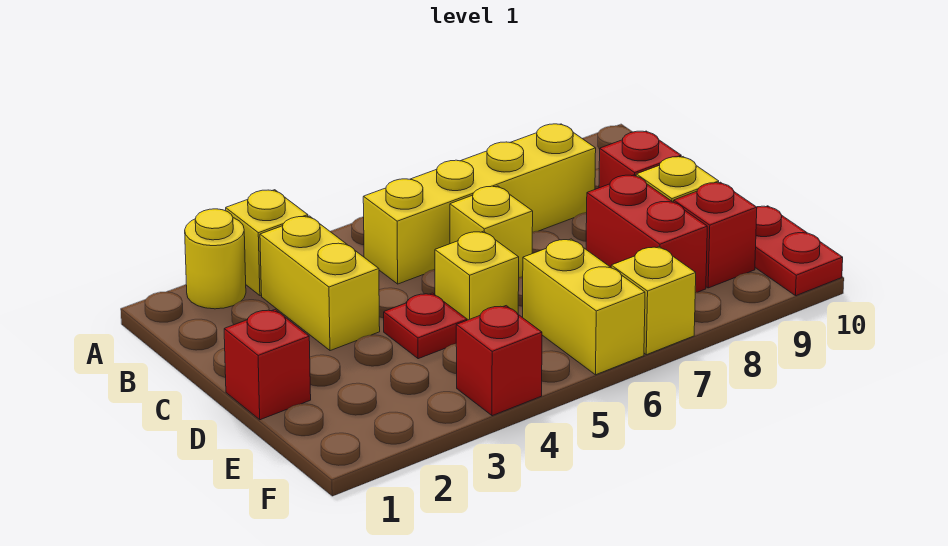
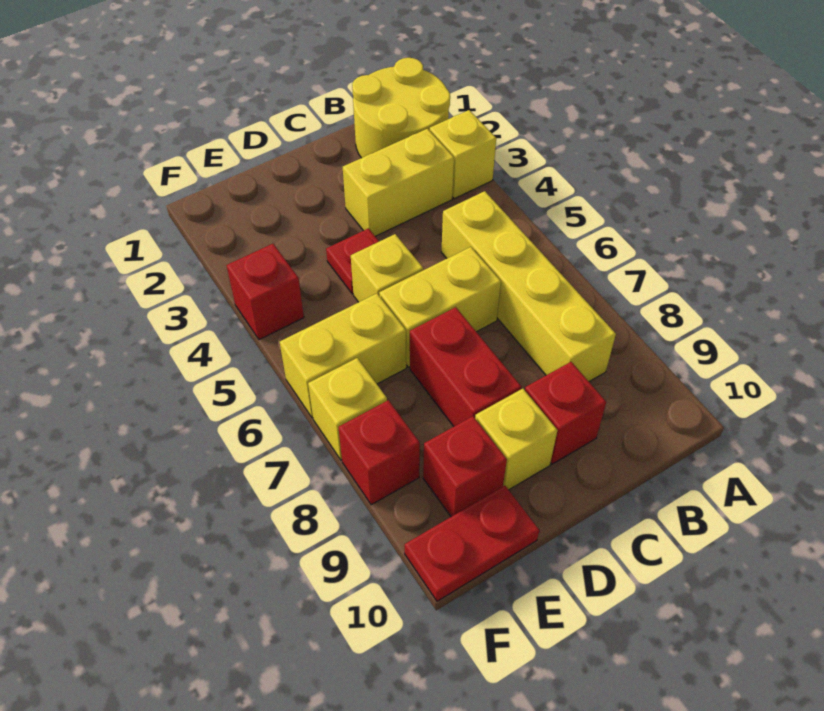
yellow 1x1 round brick [185,209,246,309] -> yellow 2x2 round brick [352,58,450,158]
yellow 1x1 brick [450,186,533,278] -> yellow 1x2 brick [379,247,501,367]
red 1x1 brick [224,310,311,420] -> red 1x1 brick moved to [338,400,420,505]
red 1x2 brick [586,175,707,293] -> red 1x2 brick turned to [410,307,521,426]

